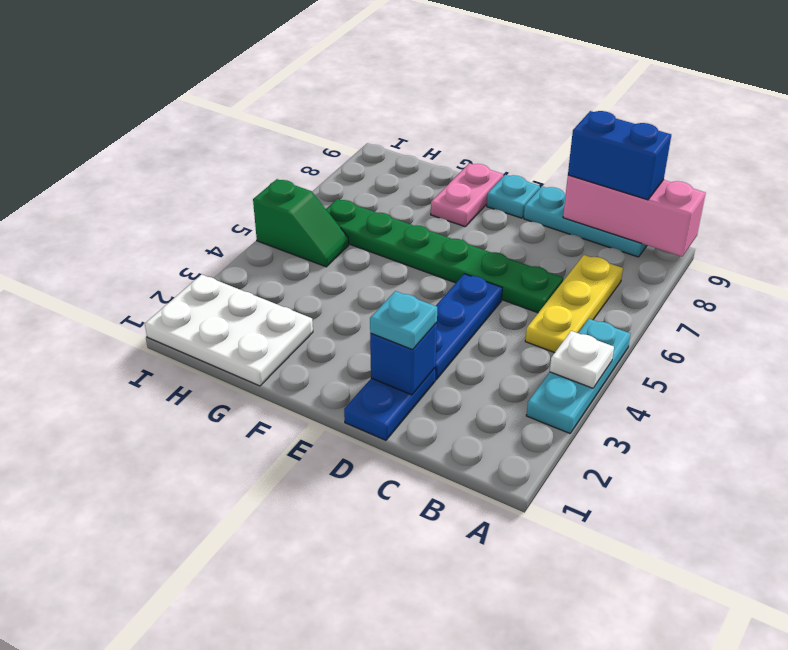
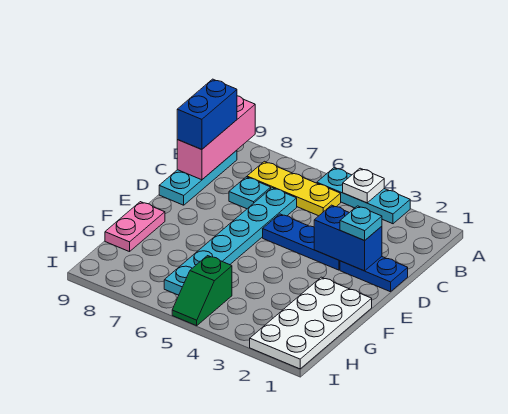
green 1x6 plate [326,199,563,313] -> cyan 1x6 plate [164,188,297,295]
blue 1x1 brick [370,323,437,395] -> blue 1x2 brick [314,205,382,271]
cyan 1x1 plate [487,175,540,218] -> cyan 1x1 plate moved to [229,177,271,209]
pink 1x2 plate [431,163,503,227] -> pink 1x2 plate turned to [105,202,165,252]
white 2x3 plate [145,274,313,386] -> white 2x4 plate [250,277,372,369]
green 1x2 slope [253,179,349,267] -> green 1x2 slope turned to [172,256,232,326]

